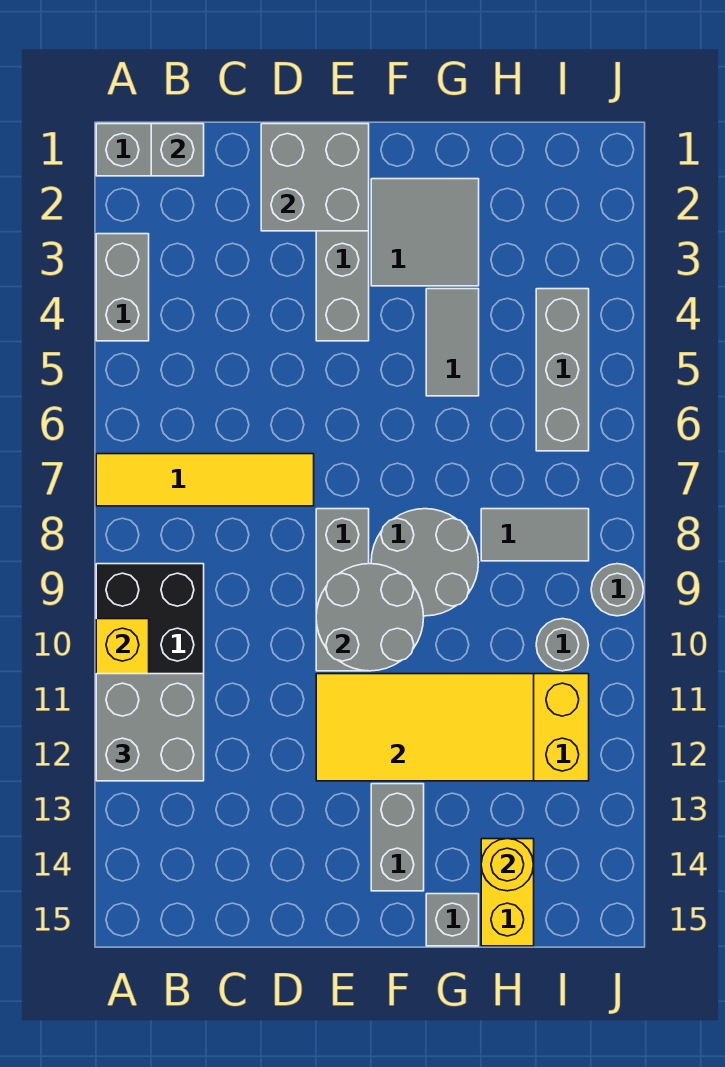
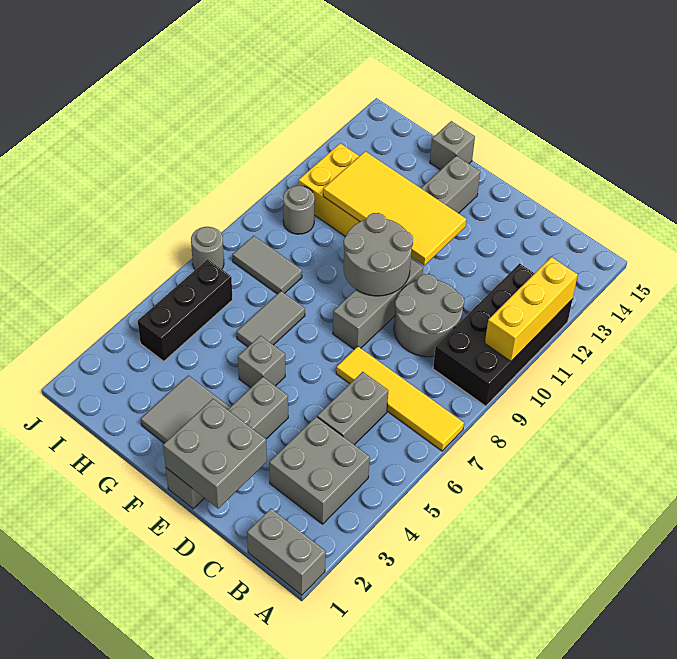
grey 1x2 brick [96,234,149,341] -> grey 1x2 brick moved to [317,372,388,445]
grey 2x2 brick [96,674,204,781] -> grey 2x2 brick moved to [269,417,370,524]
grey 1x1 brick [151,124,204,176] -> grey 1x1 brick moved to [238,336,285,388]
grey 2x2 round brick [371,509,479,616] -> grey 2x2 round brick moved to [394,274,464,357]
grey 1x2 tile [426,289,479,396] -> grey 1x2 tile moved to [237,291,305,347]
yellow 1x2 brick [481,839,534,946] -> none
yellow 1x1 round brick [481,839,534,891] -> none
grey 1x3 brick [536,289,589,451] -> black 1x3 brick [138,259,233,361]
grey 1x1 round brick [591,564,643,616] -> grey 1x1 round brick moved to [191,227,224,270]

